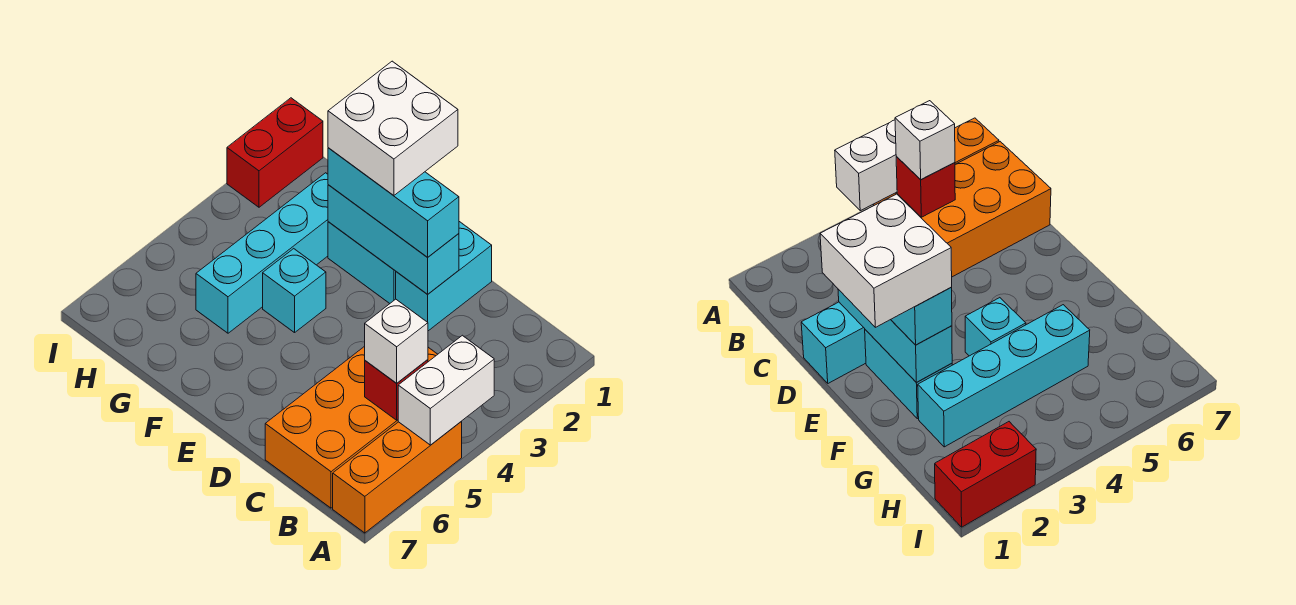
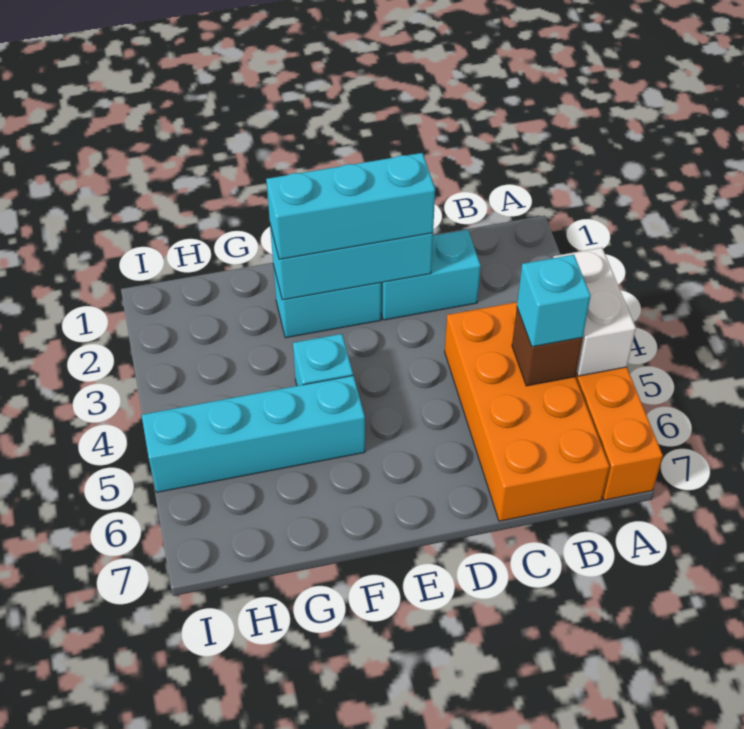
red 1x1 brick [365,360,428,420] -> brown 1x1 brick [512,308,583,386]
white 1x1 brick [365,299,428,383] -> cyan 1x1 brick [517,255,591,347]
cyan 1x2 brick [396,222,492,331] -> cyan 1x2 brick turned to [381,230,481,320]
white 2x2 brick [328,61,458,195] -> none
cyan 1x4 brick [196,173,328,333] -> cyan 1x4 brick turned to [142,376,365,492]
red 1x2 brick [227,98,323,207] -> none

